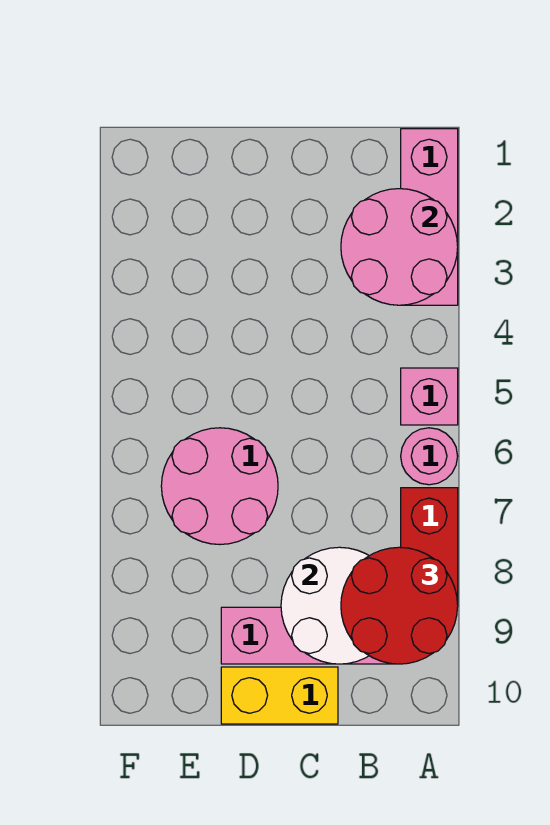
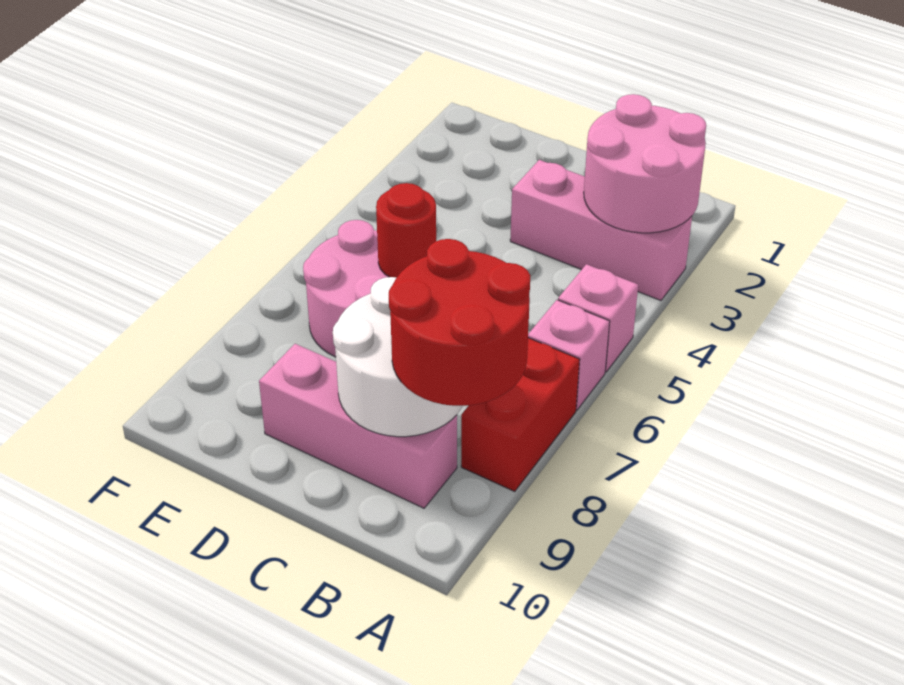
pink 1x3 brick [401,129,458,305] -> pink 1x3 brick turned to [510,160,692,301]
pink 1x1 round brick [401,428,458,485] -> pink 1x1 brick [528,300,610,410]
yellow 1x2 brick [221,667,338,724] -> none
none -> red 1x1 round brick [376,183,436,278]

